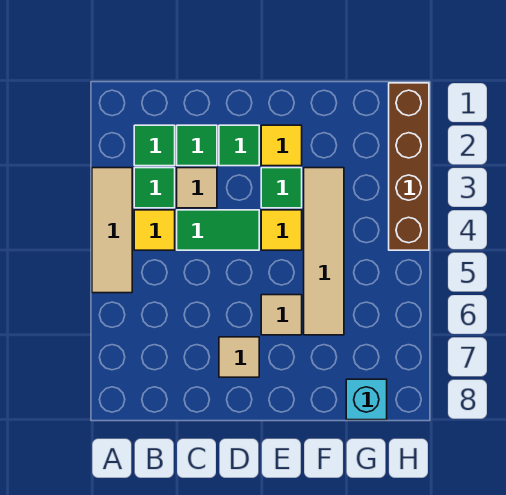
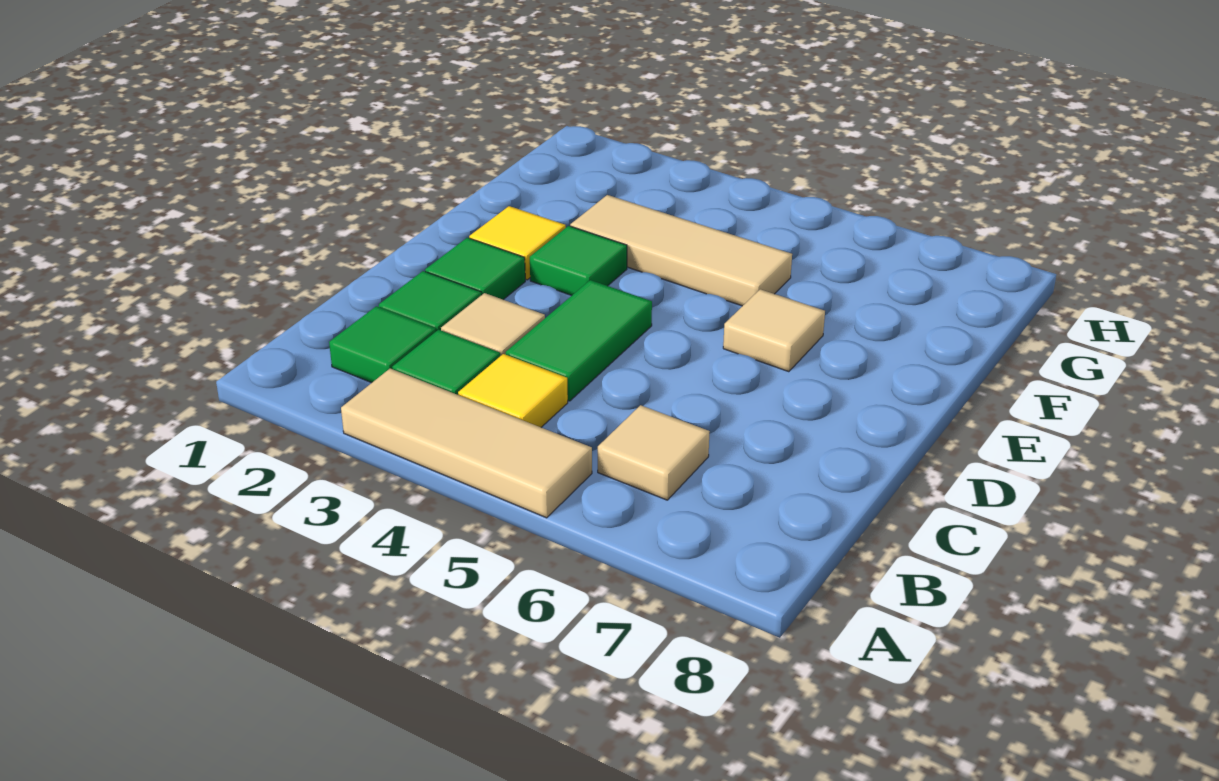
tan 1x1 tile [219,337,259,377] -> tan 1x1 tile moved to [598,405,710,500]
yellow 1x1 tile [261,210,302,250] -> none
tan 1x4 tile [304,168,344,335] -> tan 1x3 tile [570,195,792,306]
cyan 1x1 brick [346,379,387,420] -> none
brown 1x4 brick [389,83,429,250] -> none

